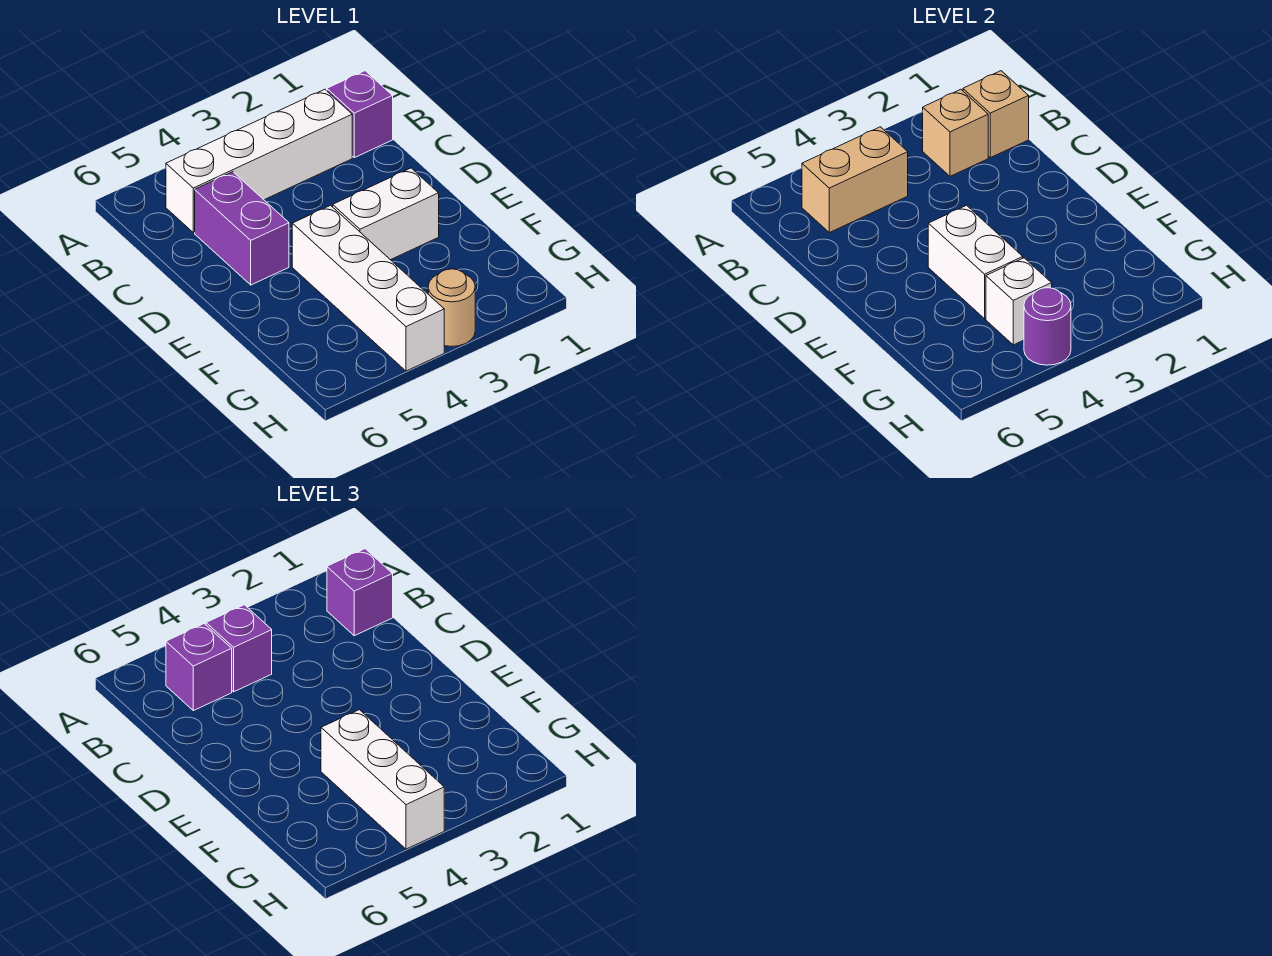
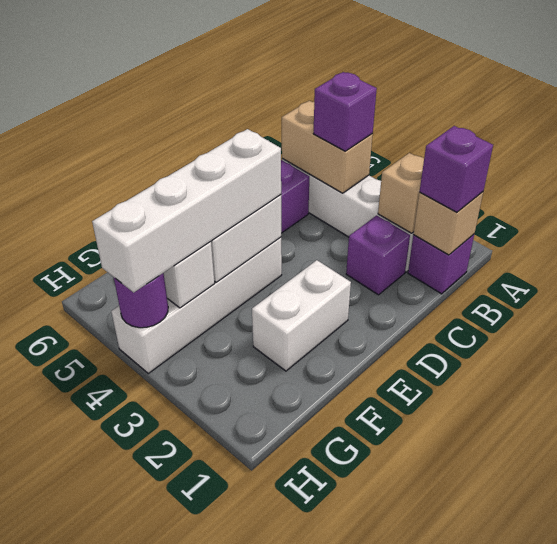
purple 1x1 brick [166,624,232,711] -> purple 1x1 brick moved to [346,216,410,295]
white 1x2 brick [333,168,439,260] -> white 1x2 brick turned to [252,260,351,371]
white 1x3 brick [321,710,444,849] -> white 1x4 brick [92,129,281,292]
tan 1x1 round brick [428,269,475,346] -> none

